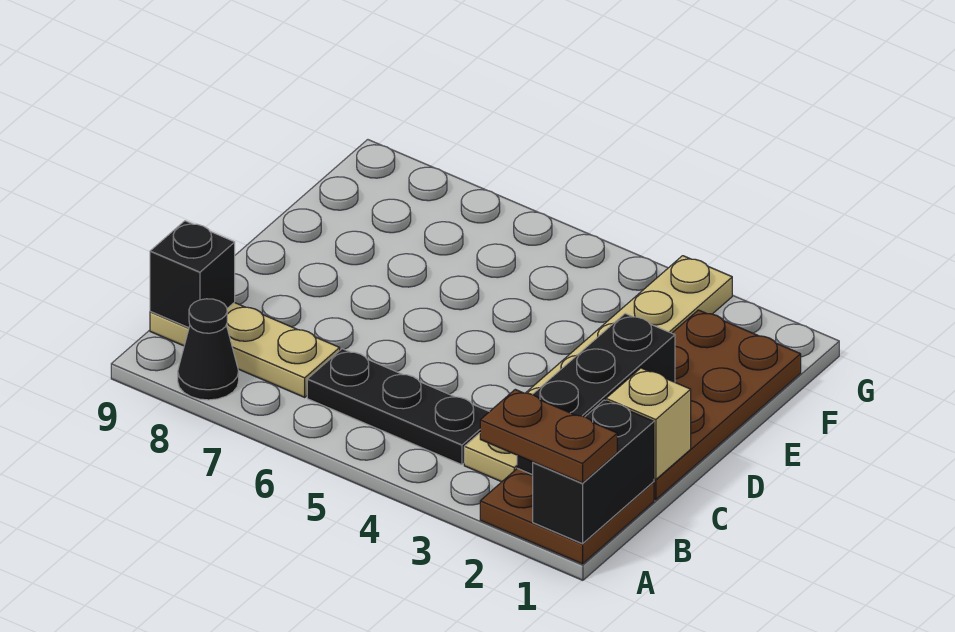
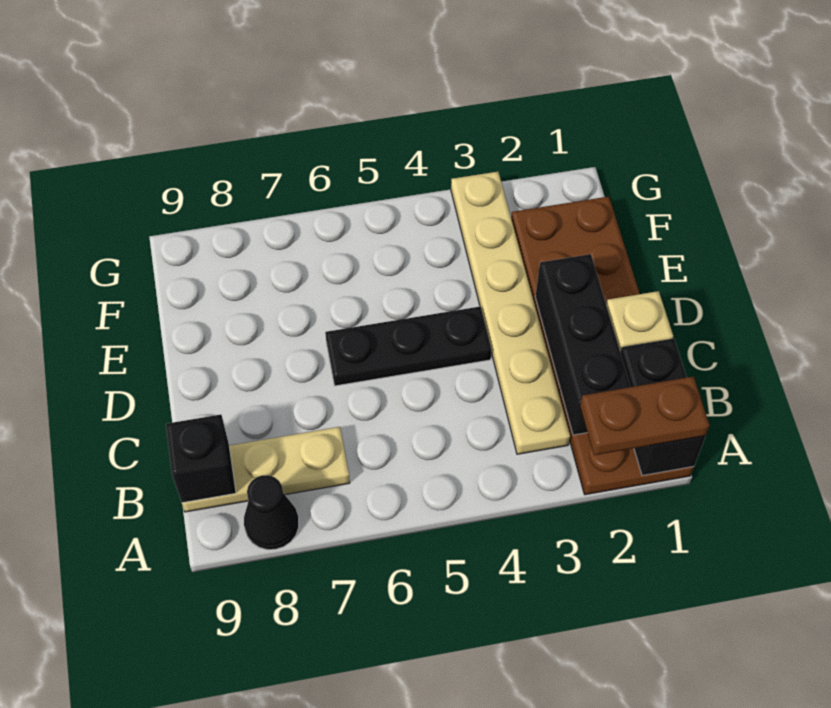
black 1x3 plate [307,349,489,465] -> black 1x3 plate moved to [325,306,492,386]

